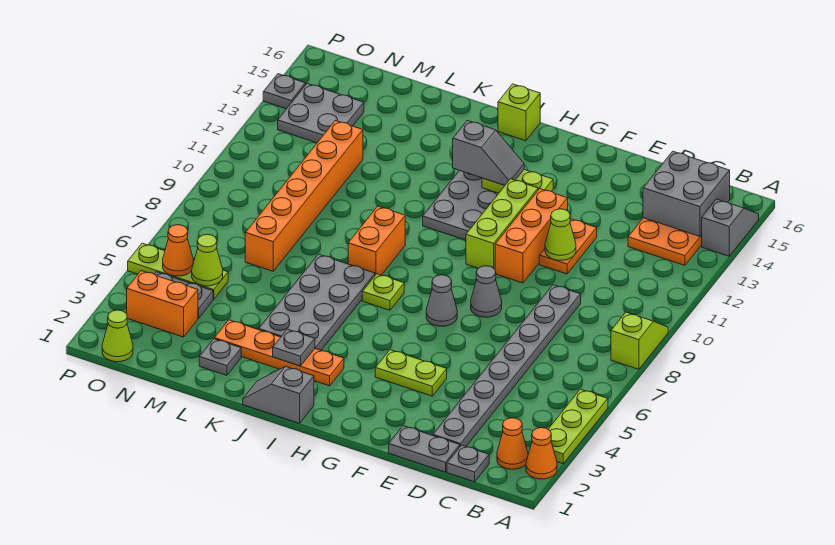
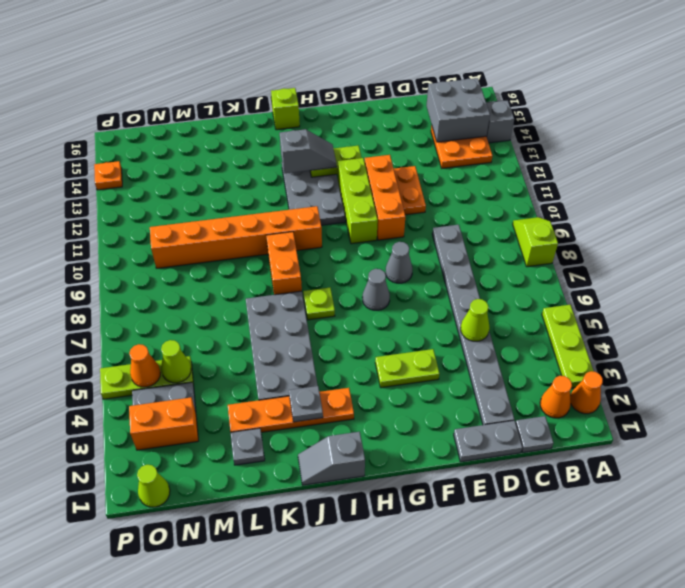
lime 1x1 cone [545,209,576,260] -> lime 1x1 cone moved to [461,299,490,341]
orange 1x6 brick [245,120,363,271] -> orange 1x6 brick turned to [150,206,322,268]
grey 2x2 plate [278,83,364,143] -> none
grey 1x1 plate [263,74,306,109] -> orange 1x1 plate [94,161,122,190]

